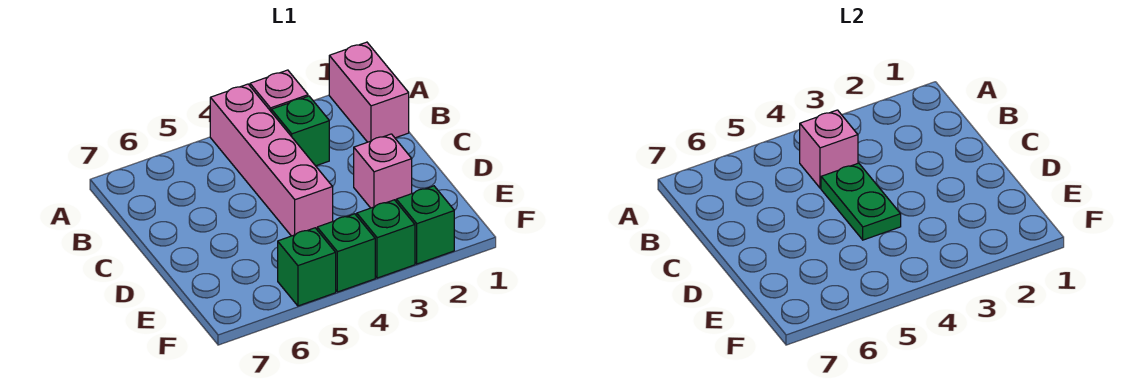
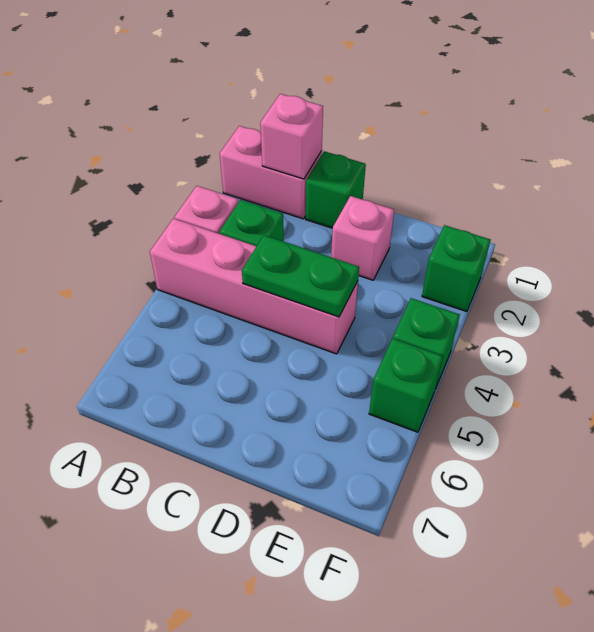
pink 1x1 brick [799,110,858,188] -> pink 1x1 brick moved to [260,94,323,179]
green 1x1 brick [357,200,415,278] -> green 1x1 brick moved to [306,151,366,228]

